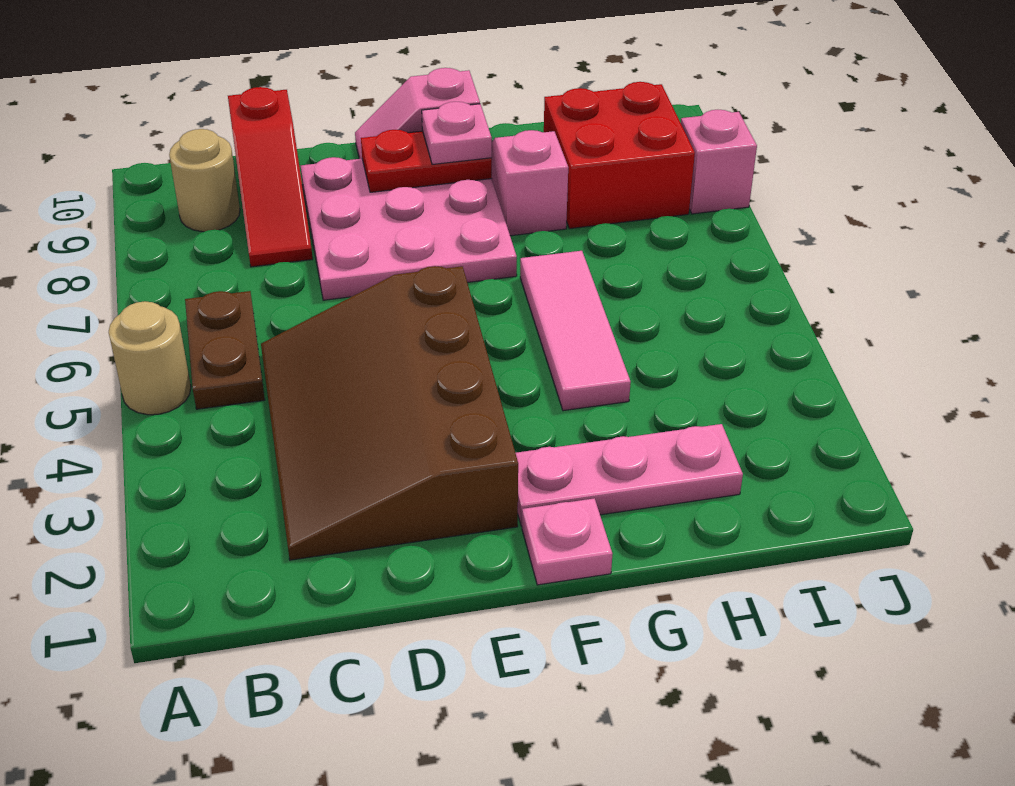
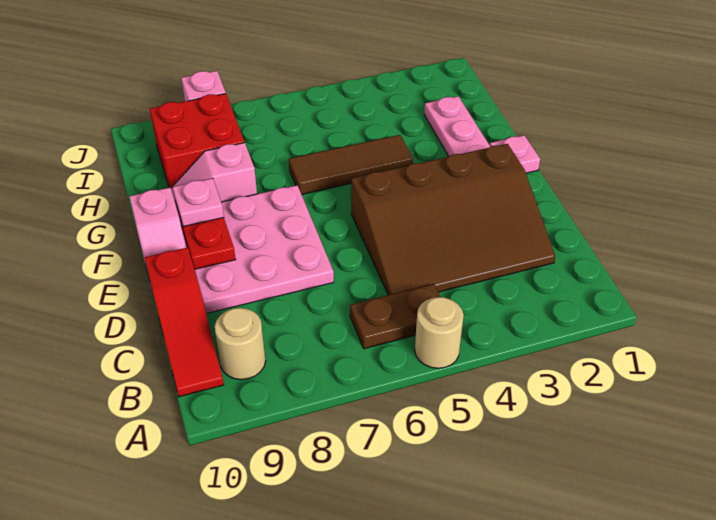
red 1x3 slope [228,87,313,267] -> red 1x3 slope turned to [145,247,224,397]
pink 1x3 tile [520,251,631,411] -> brown 1x3 tile [289,135,413,194]

